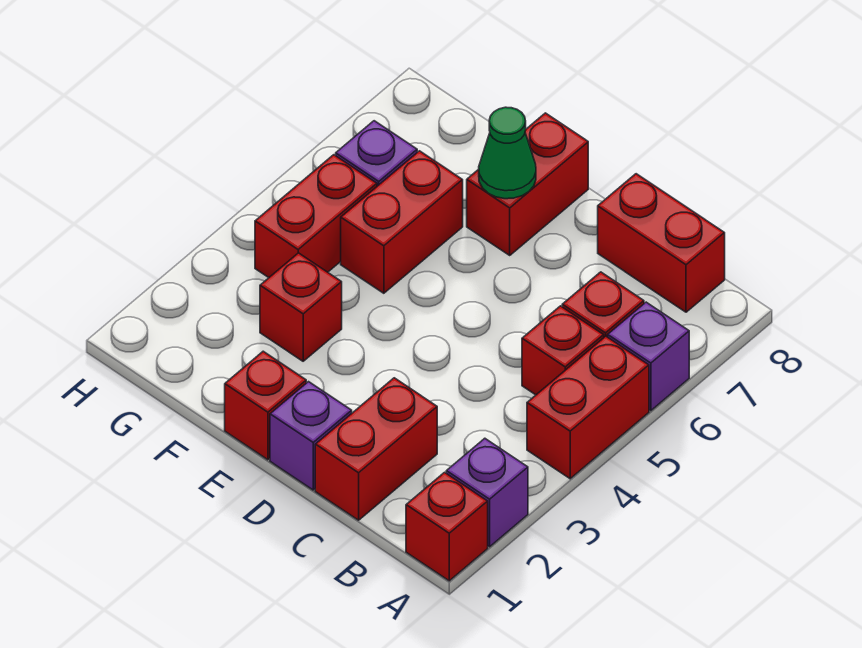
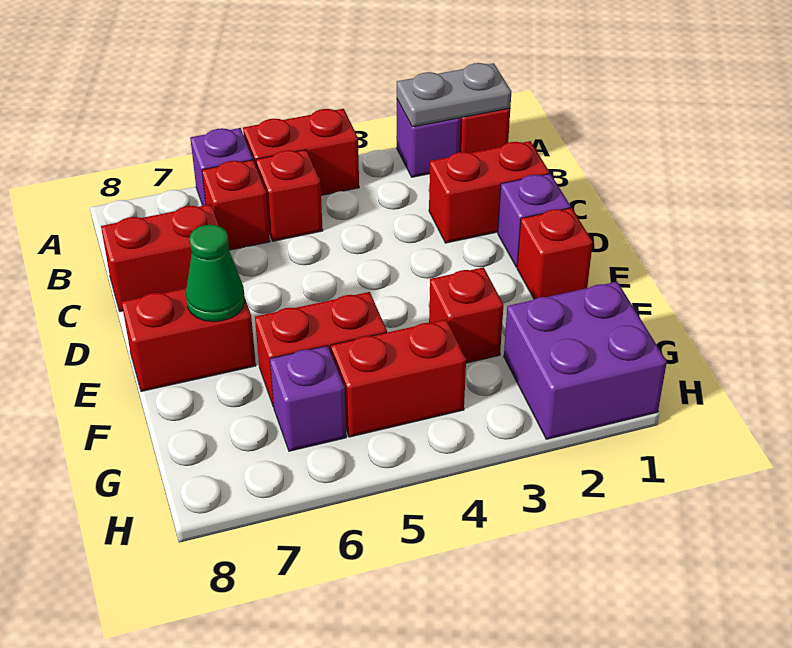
none -> grey 1x2 plate [397,63,511,127]
red 1x2 brick [598,174,725,312] -> red 1x2 brick turned to [101,204,219,312]
none -> purple 2x2 brick [504,282,667,439]

